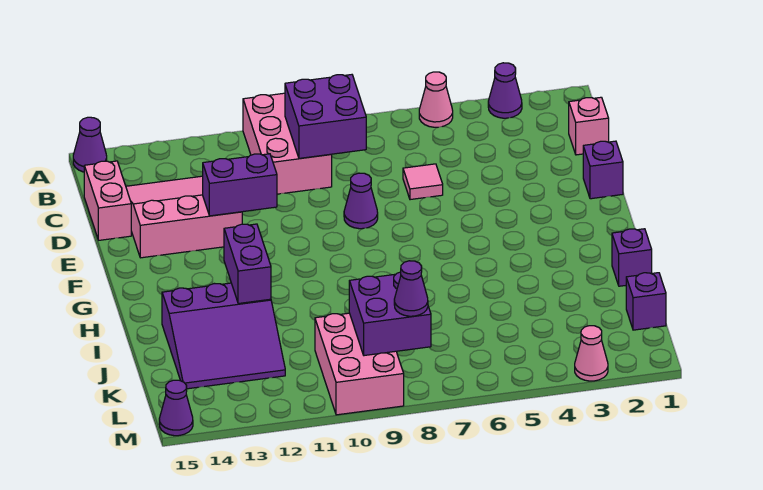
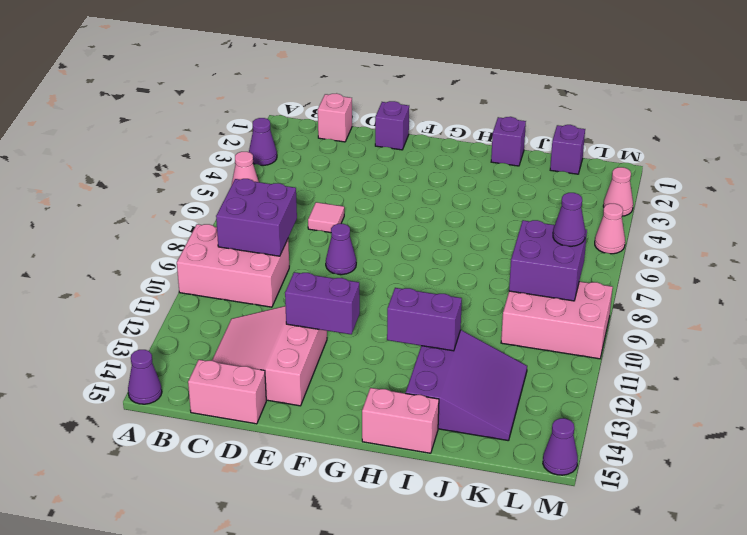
purple 1x2 brick [203,154,277,216] -> purple 1x2 brick turned to [285,272,360,334]
none -> pink 1x2 brick [362,388,439,453]
none -> pink 1x1 cone [595,204,625,254]

